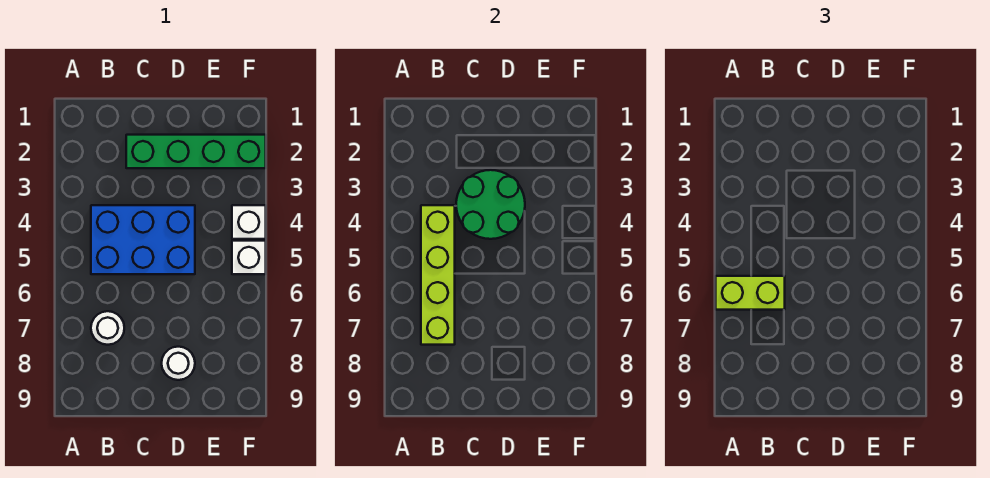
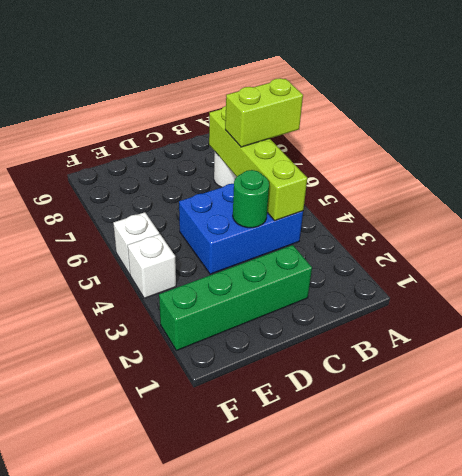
green 2x2 round brick [456,170,525,239] -> green 1x1 round brick [233,170,269,228]
white 1x1 round brick [162,347,195,380] -> none

